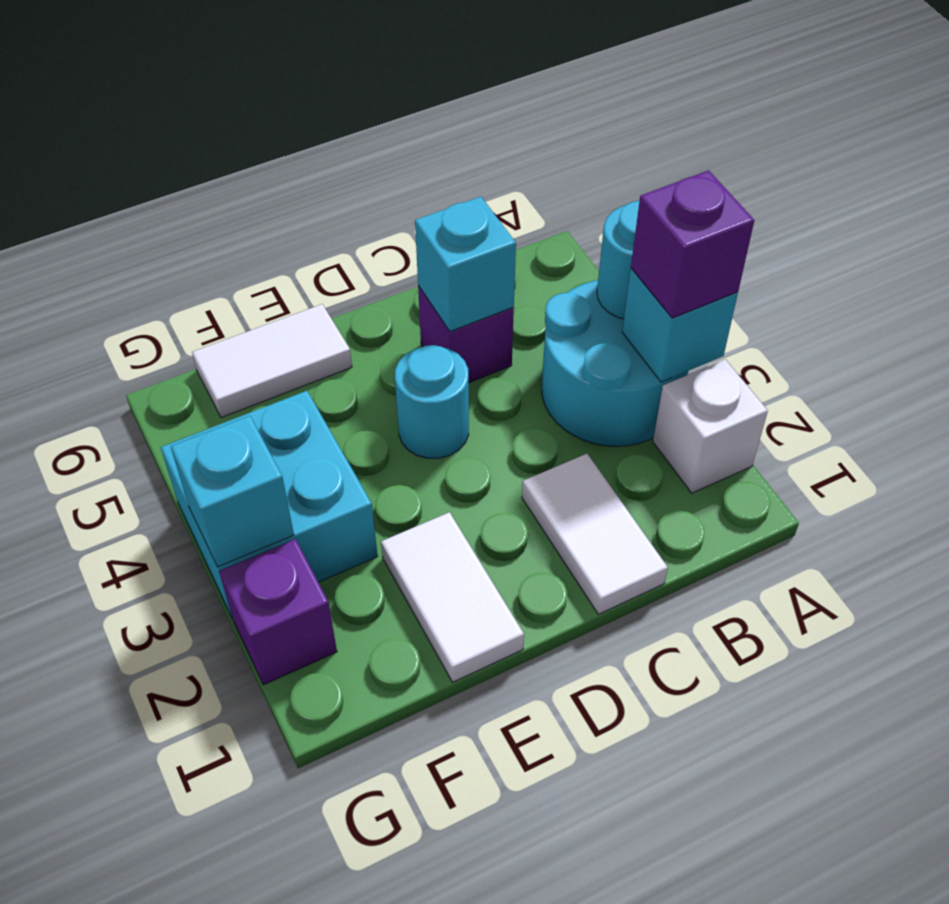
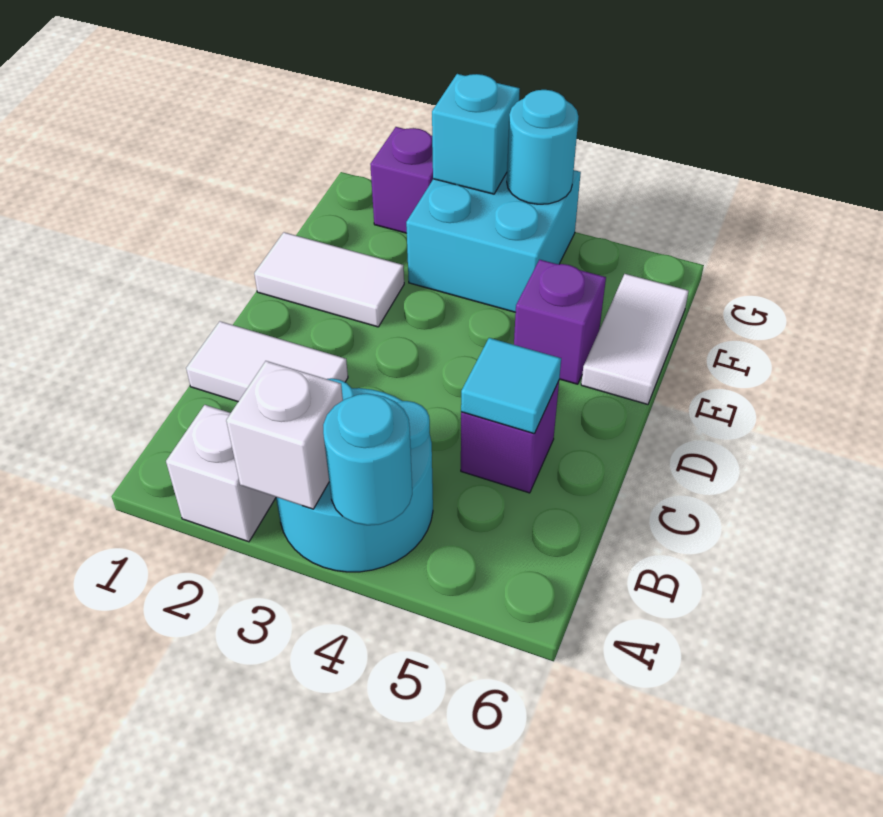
cyan 1x1 brick [622,269,738,382] -> white 1x1 brick [226,361,343,509]
purple 1x1 brick [631,170,754,318] -> purple 1x1 brick moved to [514,260,606,384]
cyan 1x1 brick [415,197,516,332] -> cyan 1x1 tile [461,338,561,434]
cyan 1x1 round brick [395,345,469,458] -> cyan 1x1 round brick moved to [507,90,578,204]

